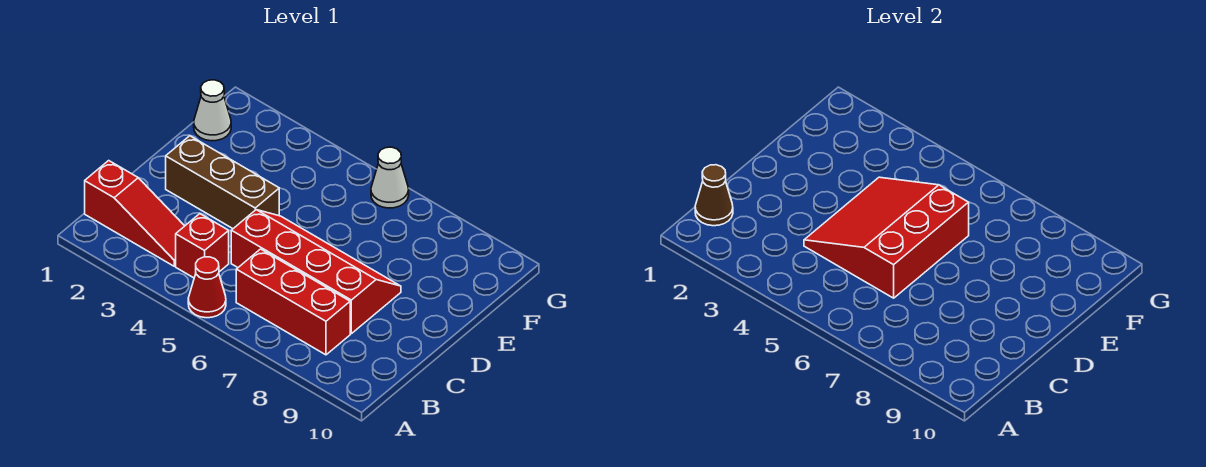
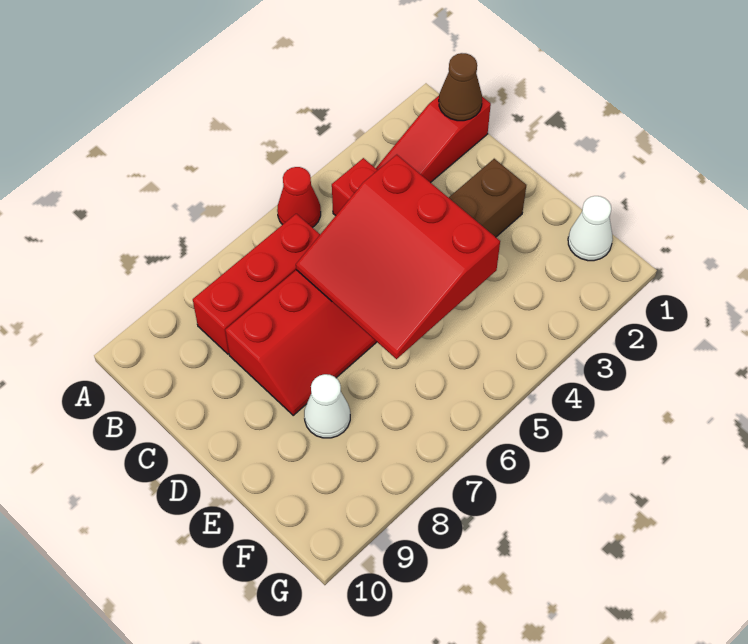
red 3x3 slope [804,177,969,298] -> red 3x3 slope turned to [296,155,500,359]
white 1x1 cone [371,147,409,208] -> white 1x1 cone moved to [304,374,350,438]

